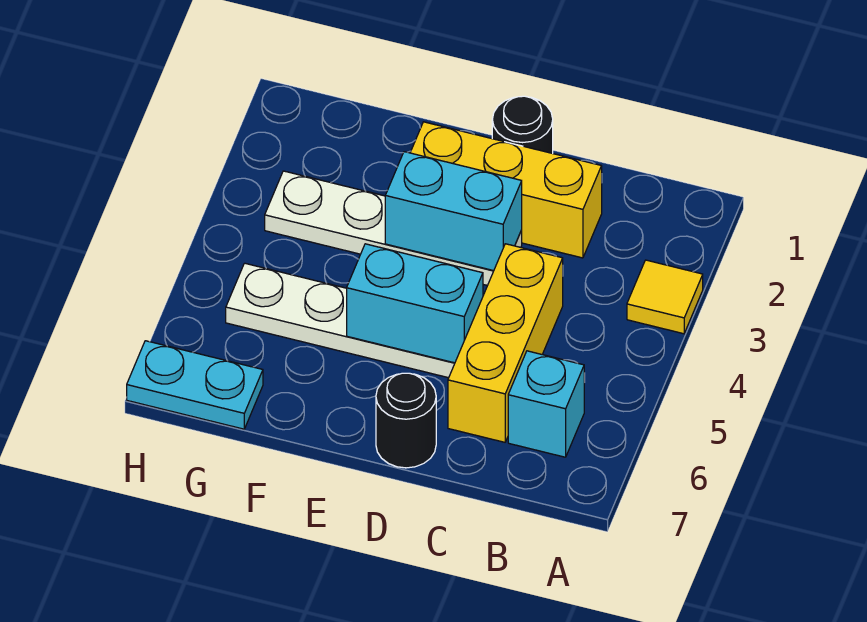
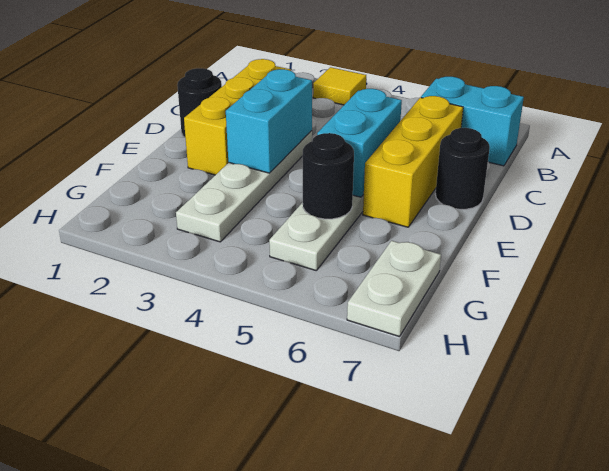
cyan 1x1 brick [508,351,584,457] -> cyan 1x2 brick [421,77,524,166]
yellow 1x3 brick [448,244,563,442] -> yellow 1x3 brick turned to [363,96,463,227]
none -> black 1x1 round brick [303,133,354,219]
cyan 1x2 plate [127,341,263,429] -> white 1x2 plate [347,241,441,337]

